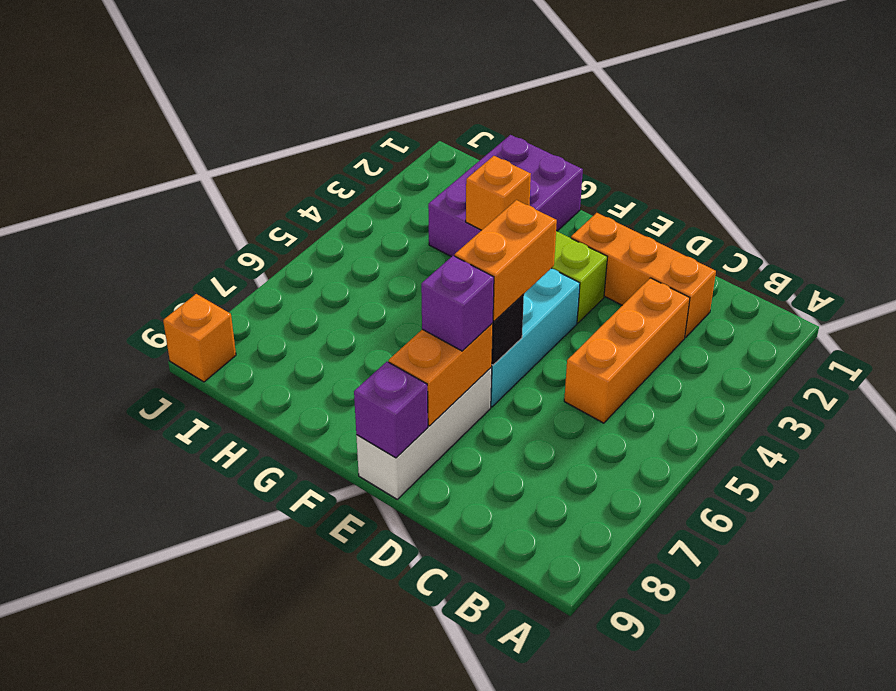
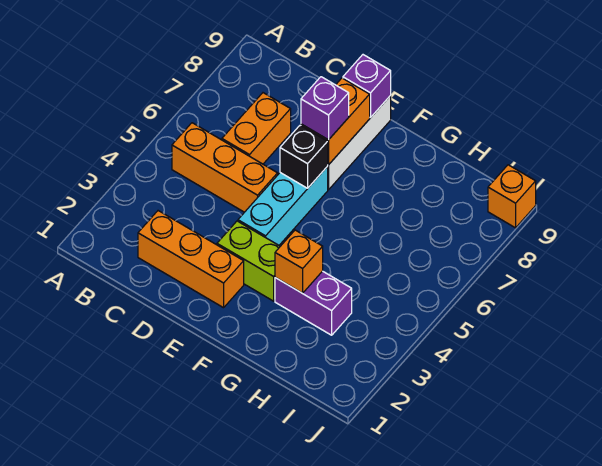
orange 1x3 brick [564,278,690,423] -> orange 1x3 brick turned to [172,123,278,212]
orange 1x2 brick [455,200,557,321] -> orange 1x2 brick moved to [222,93,291,164]
purple 2x3 brick [428,135,583,257] -> purple 1x2 brick [275,271,352,335]

